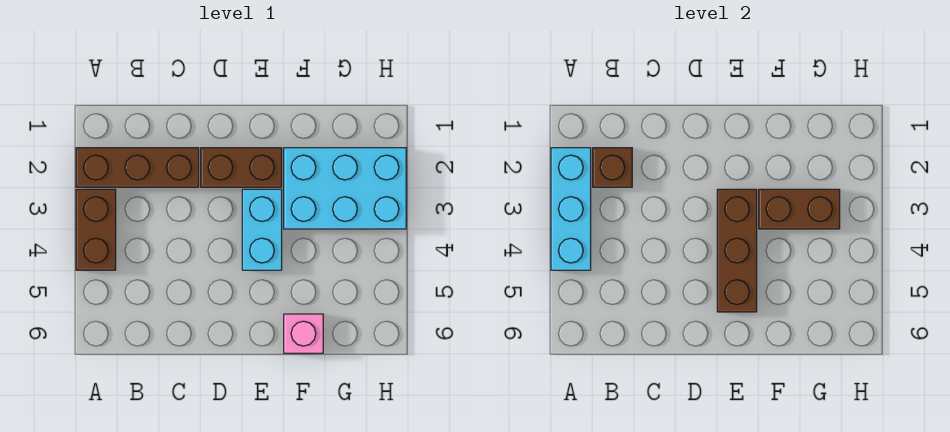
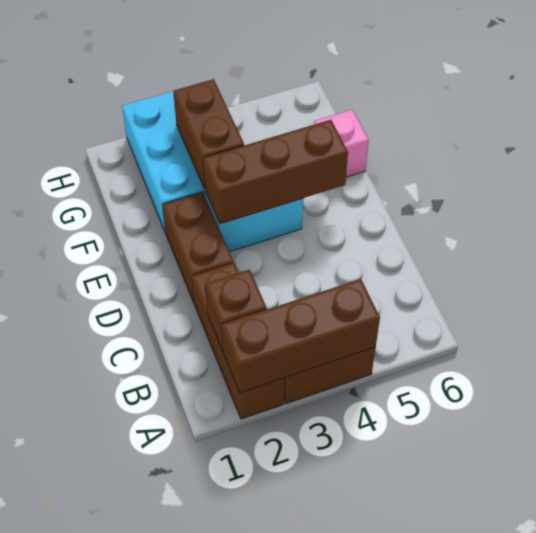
cyan 1x3 brick [551,148,591,270] -> brown 1x3 brick [222,279,380,393]

